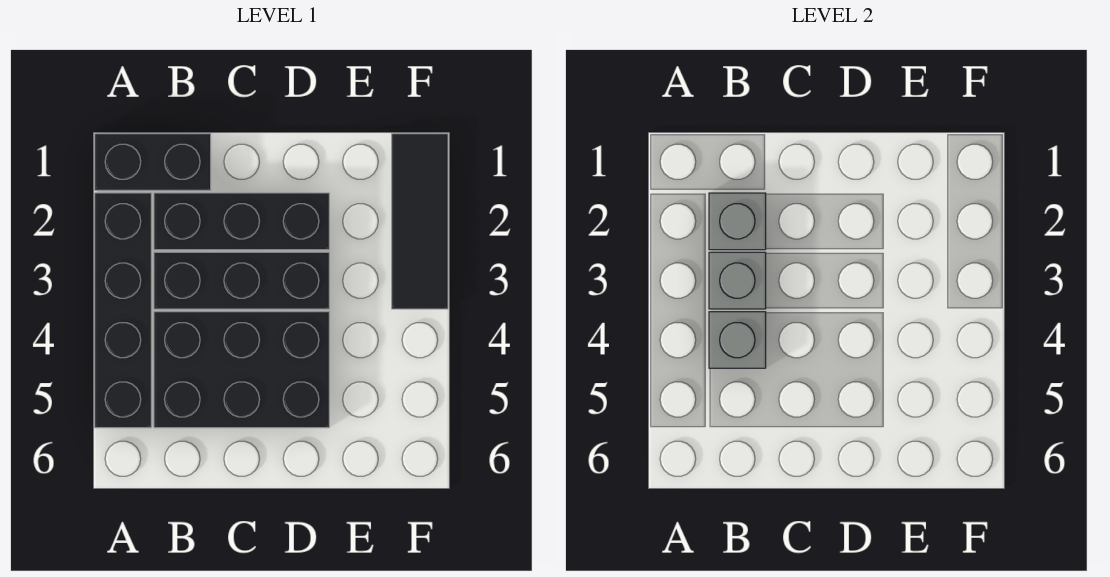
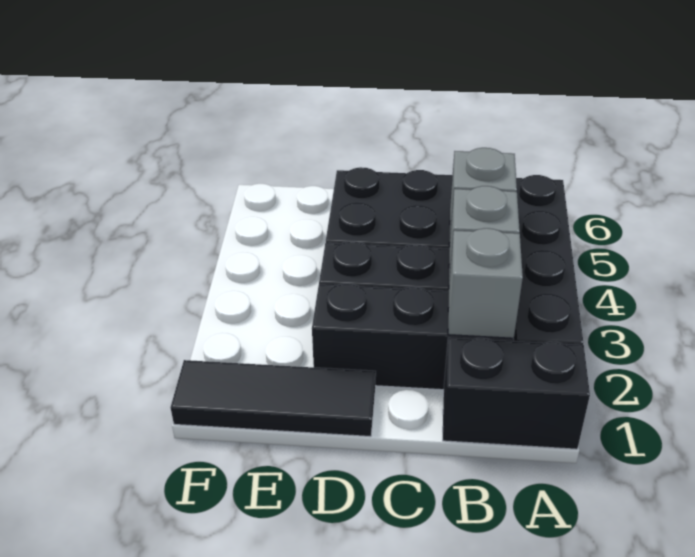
black 1x3 tile [392,134,448,309] -> black 1x3 tile turned to [170,360,376,437]

